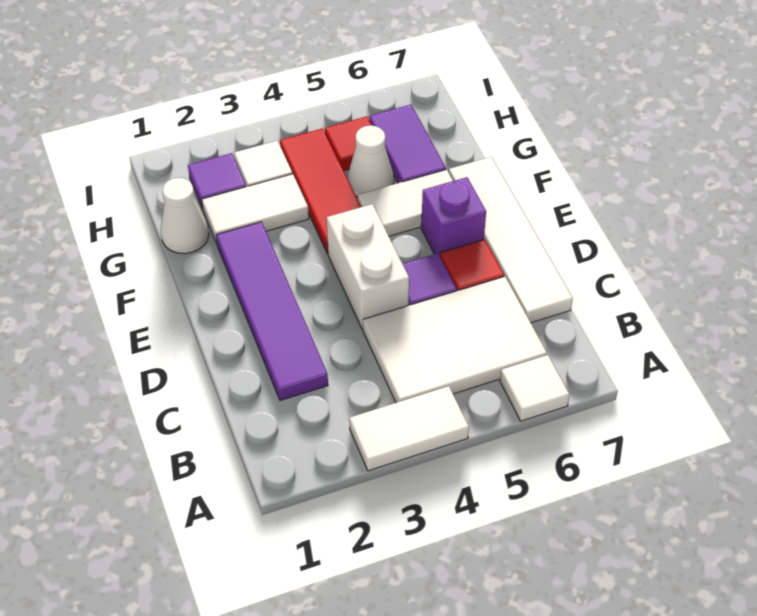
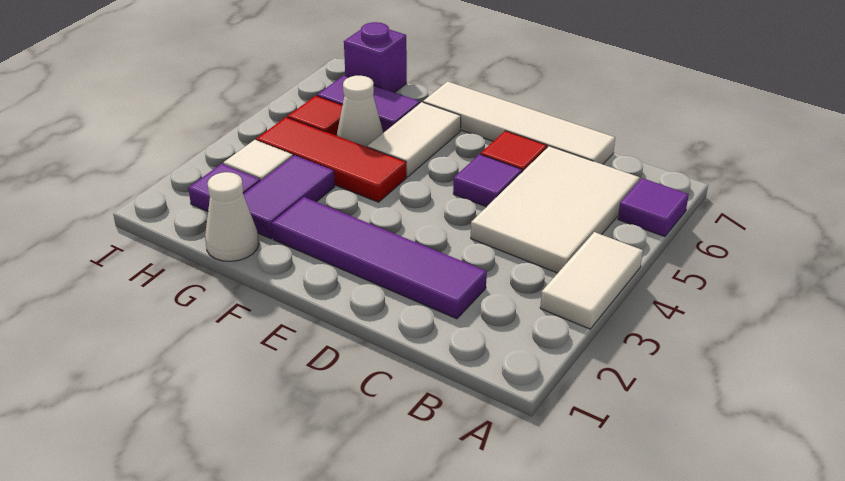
white 1x1 tile [500,355,570,421] -> purple 1x1 tile [618,178,689,237]
white 1x2 brick [327,204,409,329] -> none
purple 1x1 brick [421,177,486,256] -> purple 1x1 brick moved to [344,22,407,93]
white 1x2 tile [202,174,309,244] -> purple 1x2 tile [243,155,335,239]

